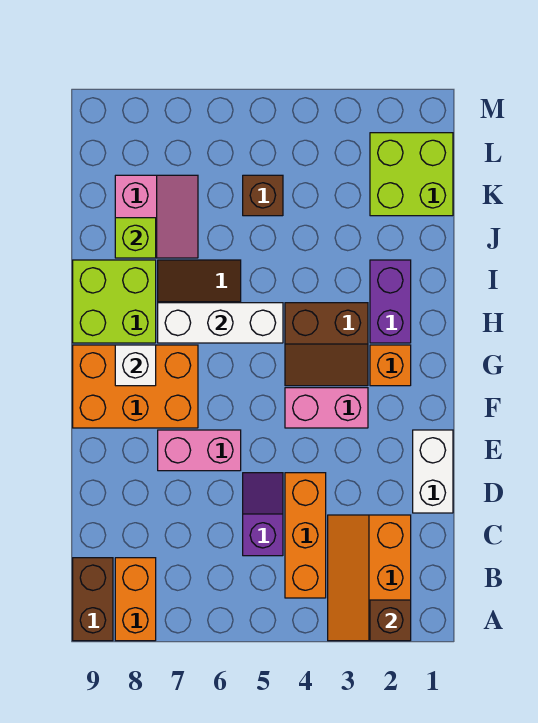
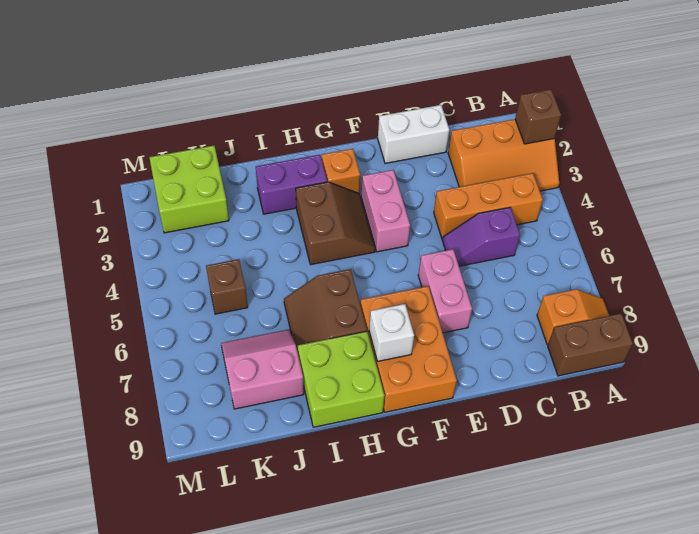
orange 1x2 brick [115,558,156,641] -> orange 1x2 slope [537,289,609,344]
white 1x3 brick [158,303,283,343] -> none
lime 1x1 brick [115,218,156,258] -> none

